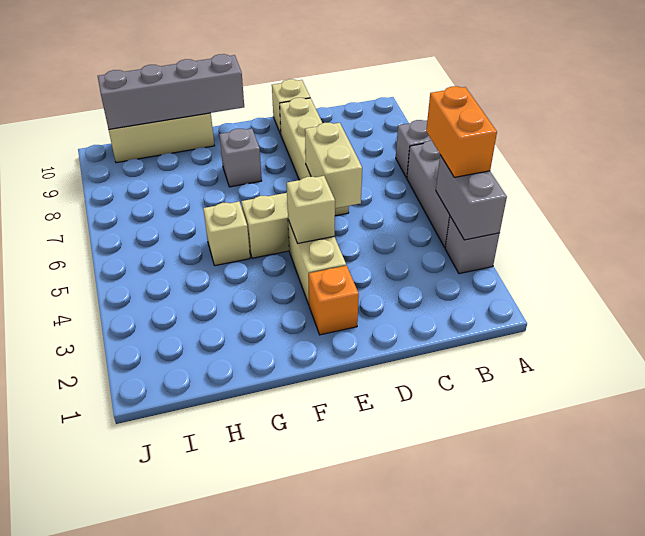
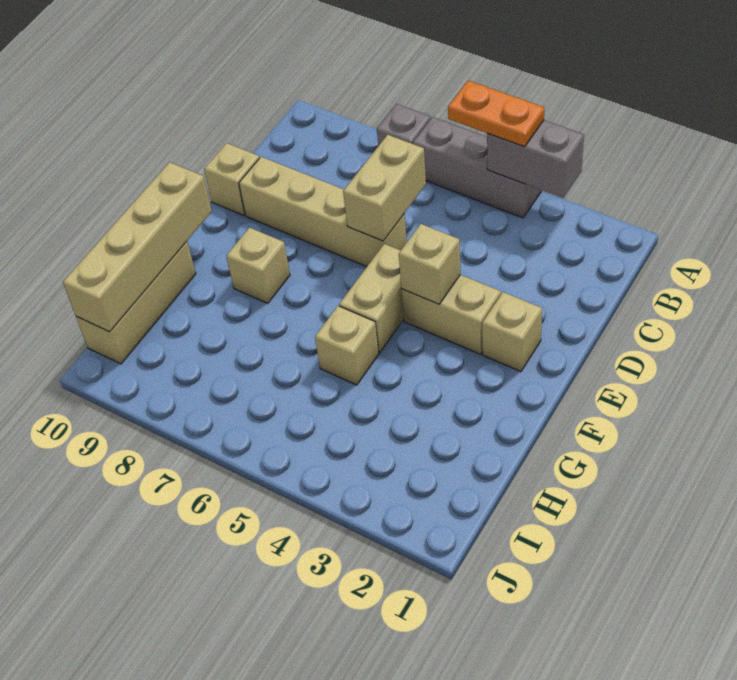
grey 1x1 brick [445,216,500,274] -> none
orange 1x2 brick [426,86,497,177] -> orange 1x2 plate [448,81,544,147]
tan 1x2 brick [305,123,362,208] -> tan 1x2 brick turned to [343,135,426,241]
orange 1x1 brick [309,266,359,335] -> tan 1x1 brick [482,292,542,372]
grey 1x1 brick [219,128,262,187] -> tan 1x1 brick [226,228,290,303]
grey 1x4 brick [98,54,244,129] -> tan 1x4 brick [63,162,212,332]

